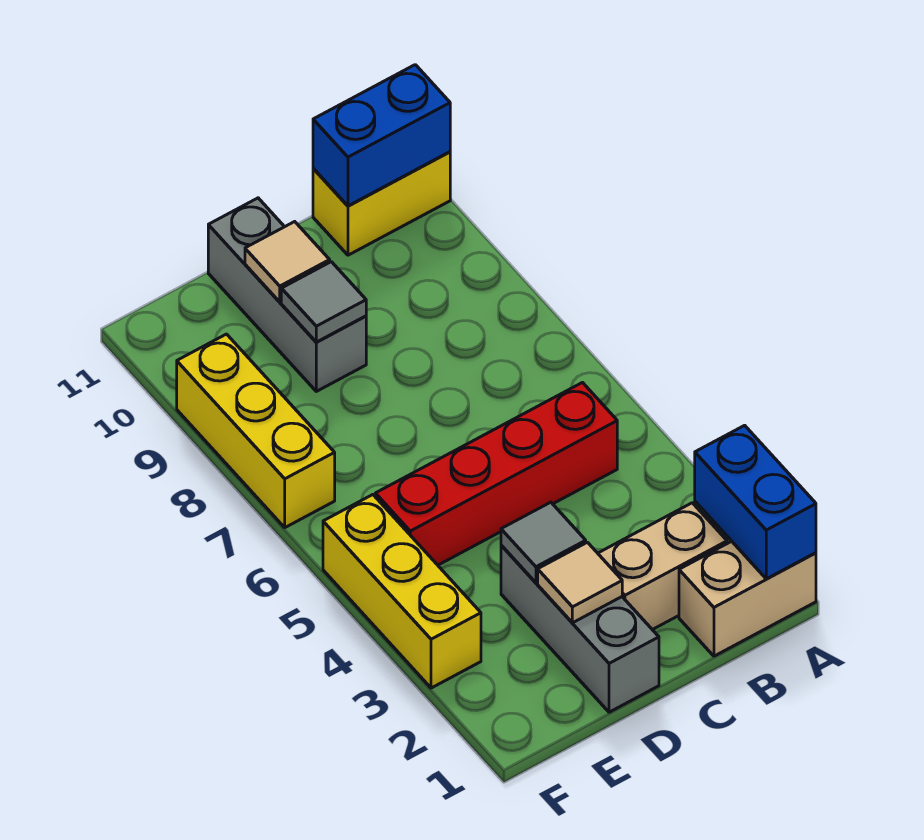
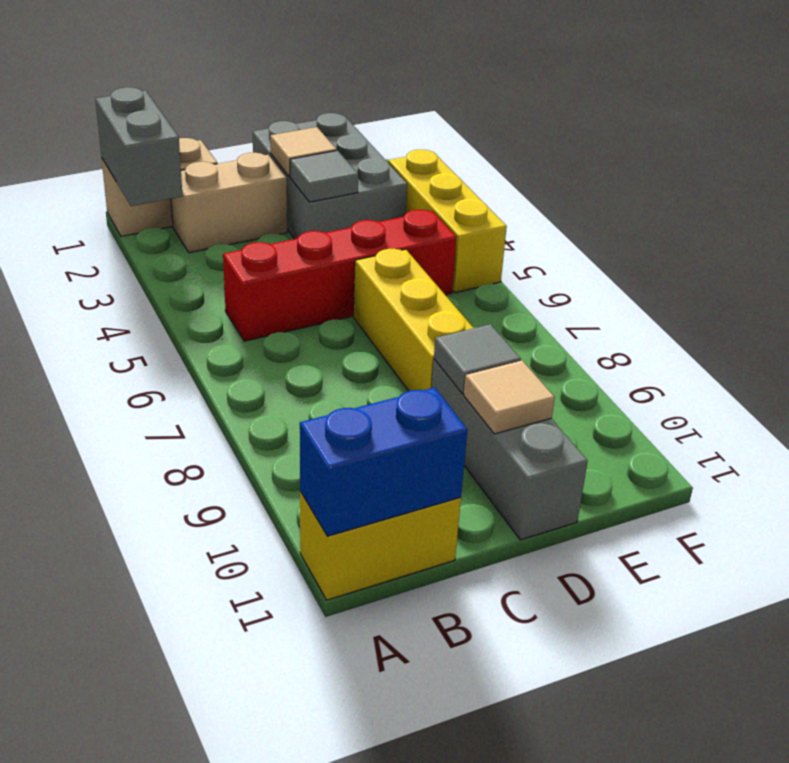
blue 1x2 brick [695,425,816,579] -> grey 1x2 brick [95,87,183,206]
grey 1x3 brick [501,545,659,712] -> grey 2x3 brick [253,113,407,239]
yellow 1x3 brick [177,334,335,527] -> yellow 1x3 brick moved to [354,249,473,391]

